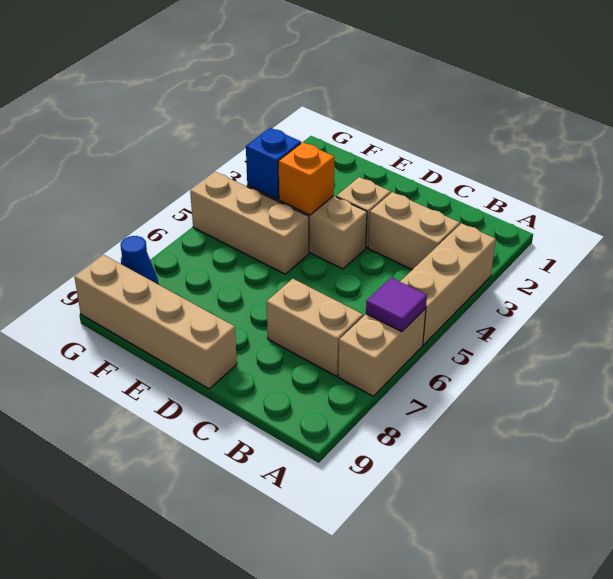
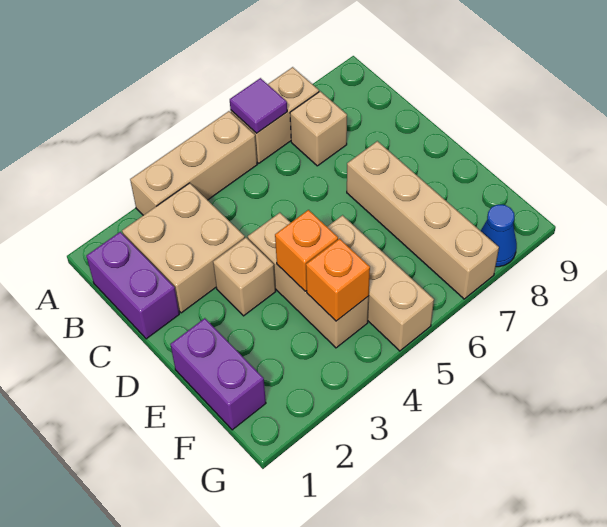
none -> purple 1x2 brick [86,232,179,339]
tan 1x2 brick [368,192,460,270] -> tan 2x2 brick [122,183,245,313]
tan 1x2 brick [267,279,363,376] -> tan 1x1 brick [290,91,347,166]
tan 1x4 brick [75,255,237,389] -> tan 1x4 brick moved to [347,141,499,299]
none -> purple 1x2 brick [170,318,266,430]
blue 1x1 brick [246,128,301,199] -> orange 1x1 brick [306,239,370,321]

